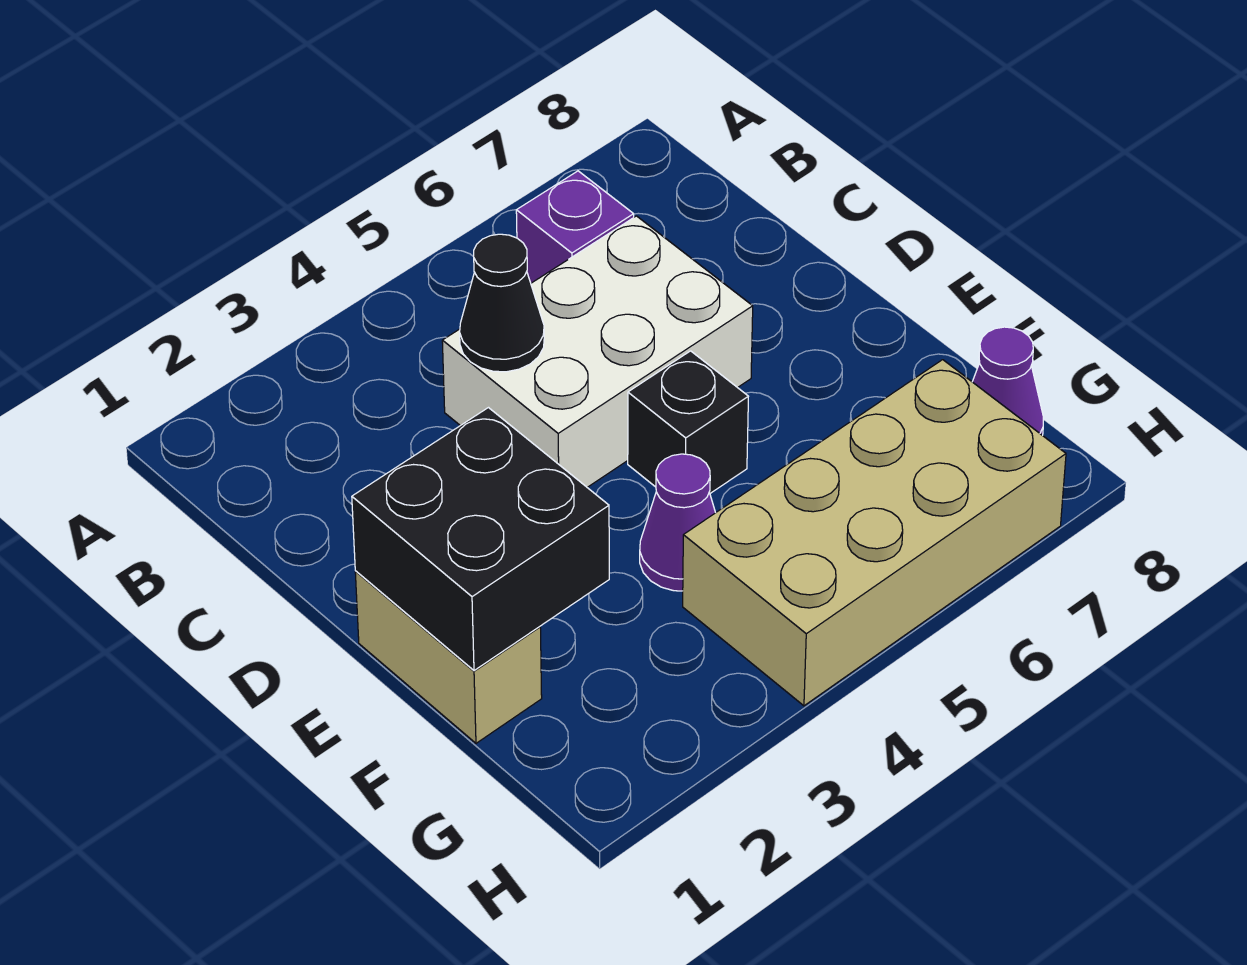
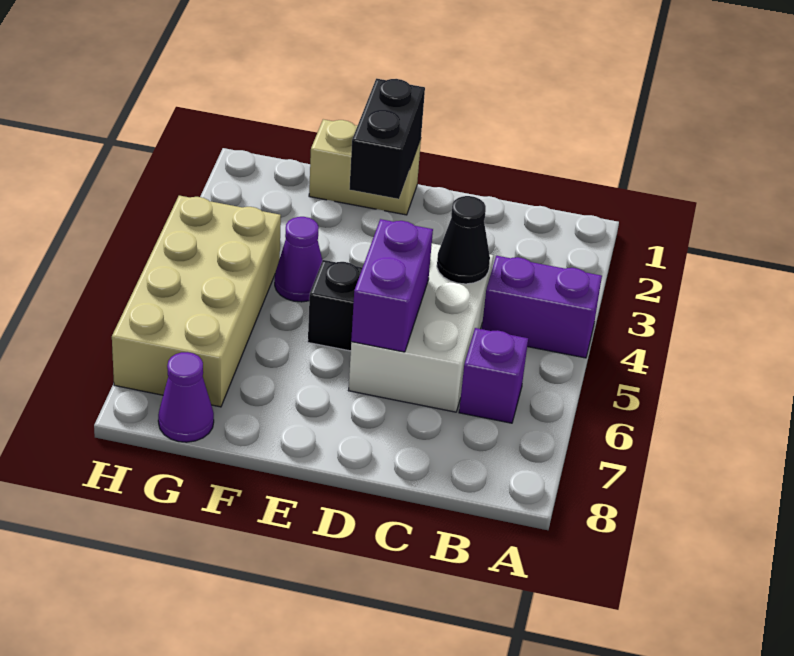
none -> purple 1x2 brick [482,256,602,358]
none -> purple 1x2 brick [351,219,433,352]
black 2x2 brick [352,408,609,671] -> black 1x2 brick [350,79,425,199]

